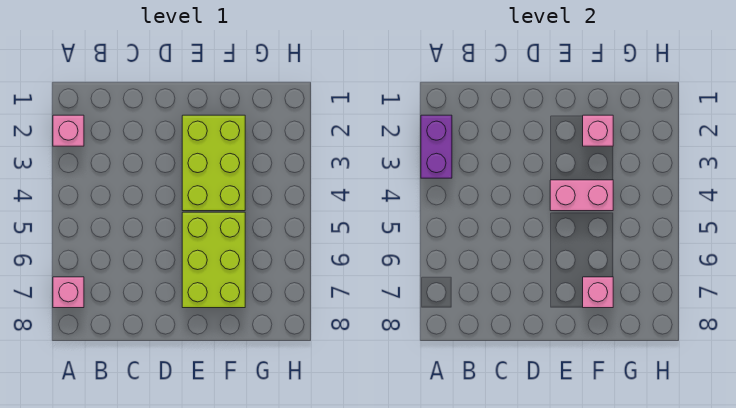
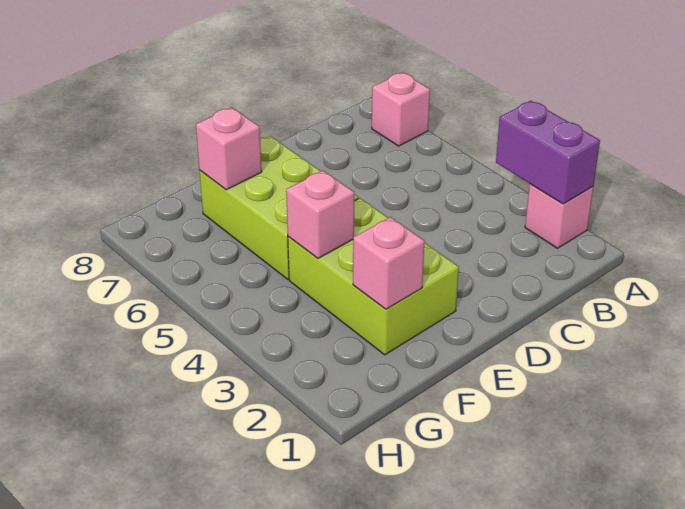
pink 1x2 brick [550,180,613,211] -> pink 1x1 brick [286,171,354,258]

